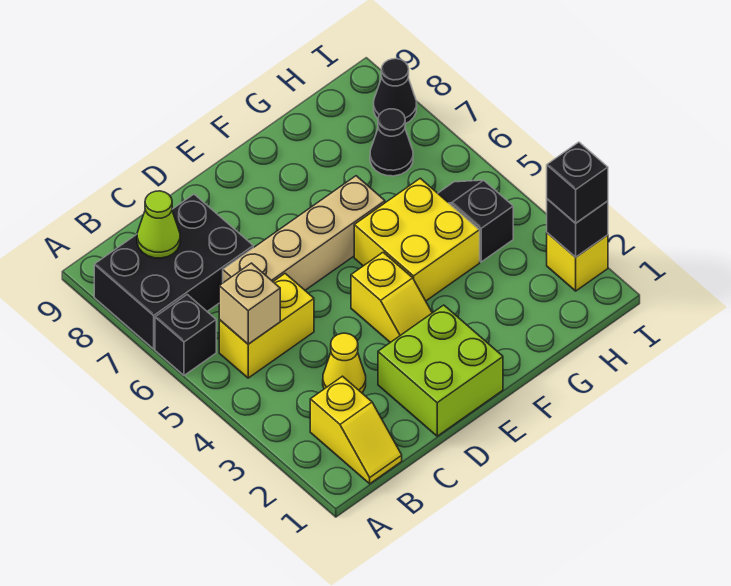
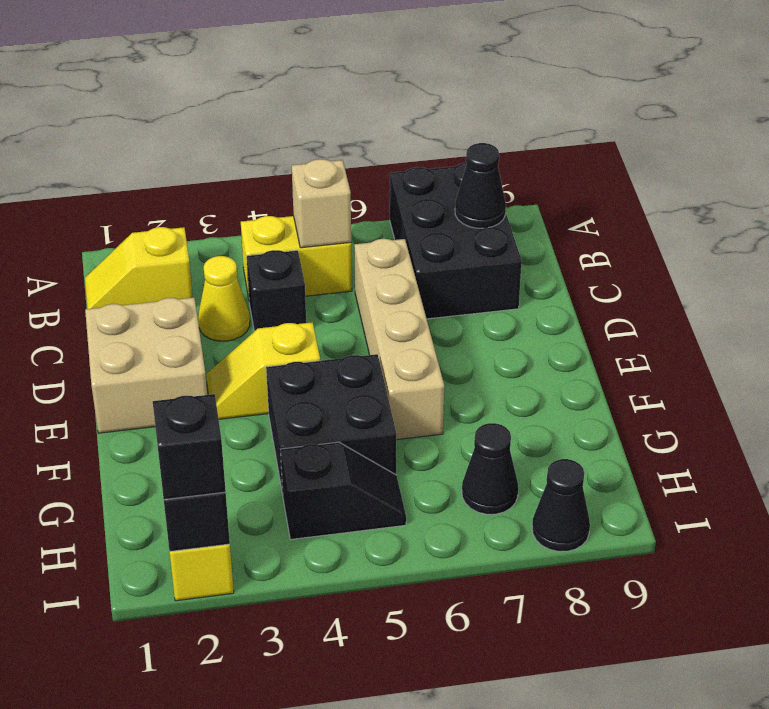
black 1x1 brick [155,295,216,375] -> black 1x1 brick moved to [247,250,306,331]
yellow 1x2 brick [219,274,314,378] -> yellow 1x2 brick turned to [241,216,352,298]
lime 1x1 cone [137,191,180,258] -> black 1x1 cone [455,143,506,228]
lime 2x2 brick [378,305,503,436] -> tan 2x2 brick [85,298,207,433]
yellow 2x2 brick [354,178,480,301] -> black 2x2 brick [266,354,396,495]

